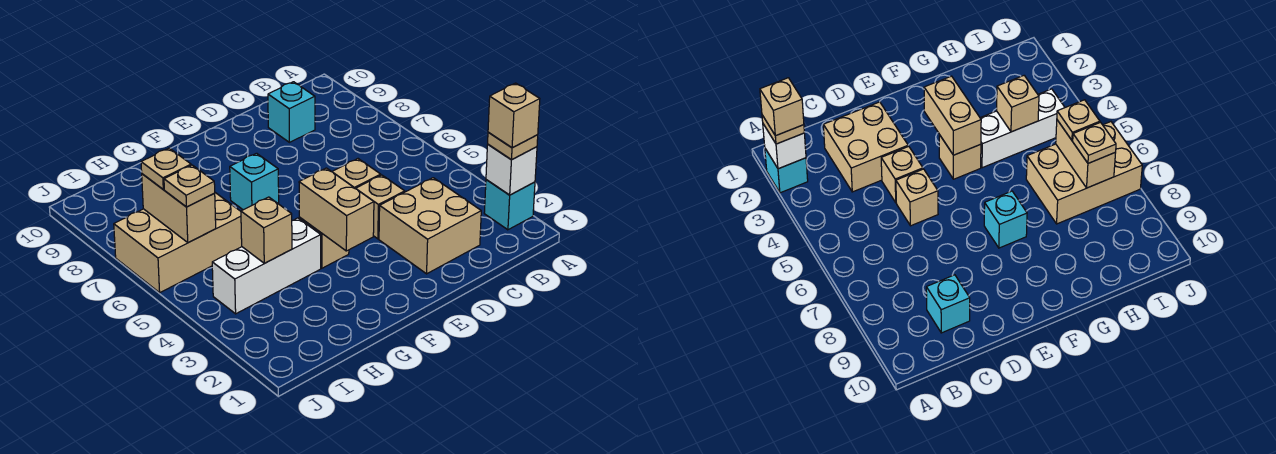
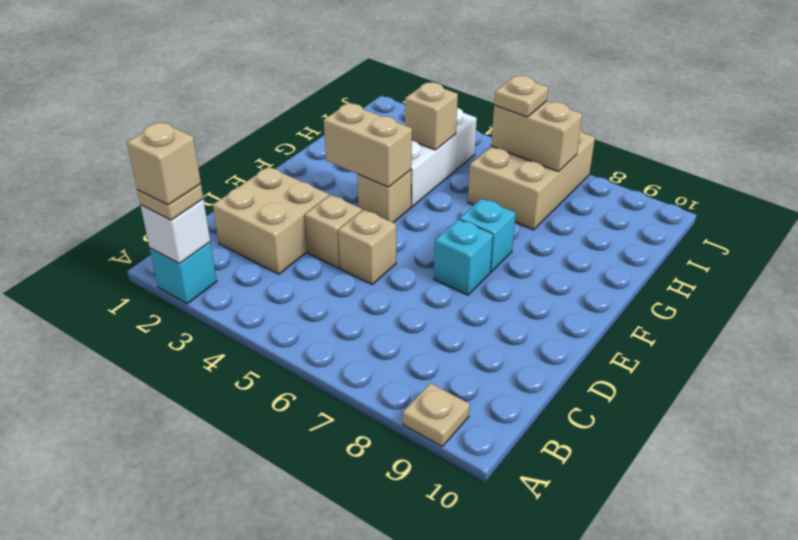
cyan 1x1 brick [268,82,315,142] -> cyan 1x1 brick moved to [434,219,493,295]
tan 1x1 plate [141,148,191,189] -> tan 1x1 plate moved to [403,383,470,447]

